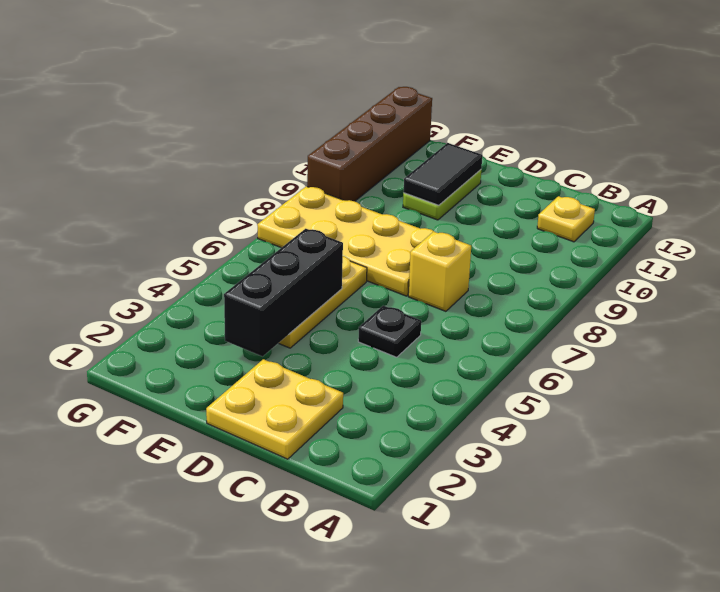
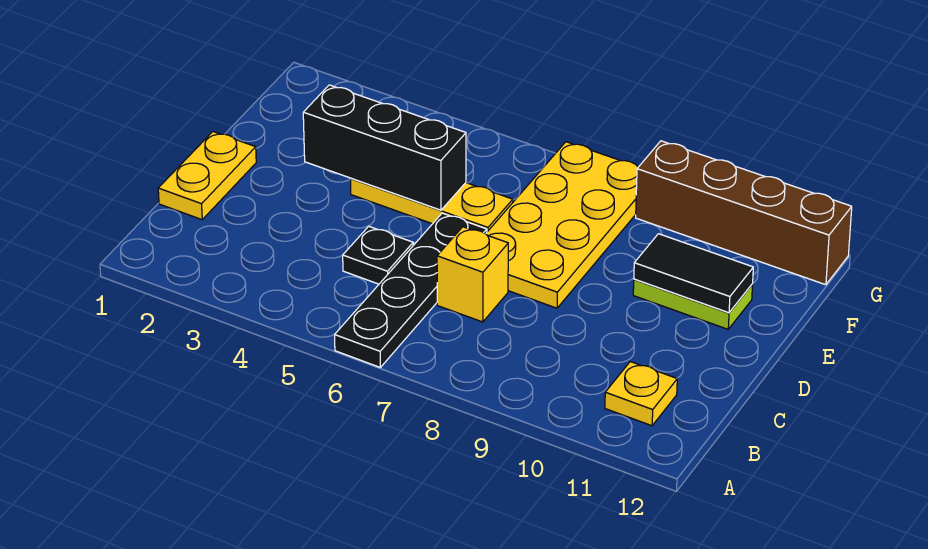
none -> black 1x4 plate [335,213,487,367]
yellow 2x2 plate [206,359,343,459] -> yellow 1x2 plate [158,132,256,220]

